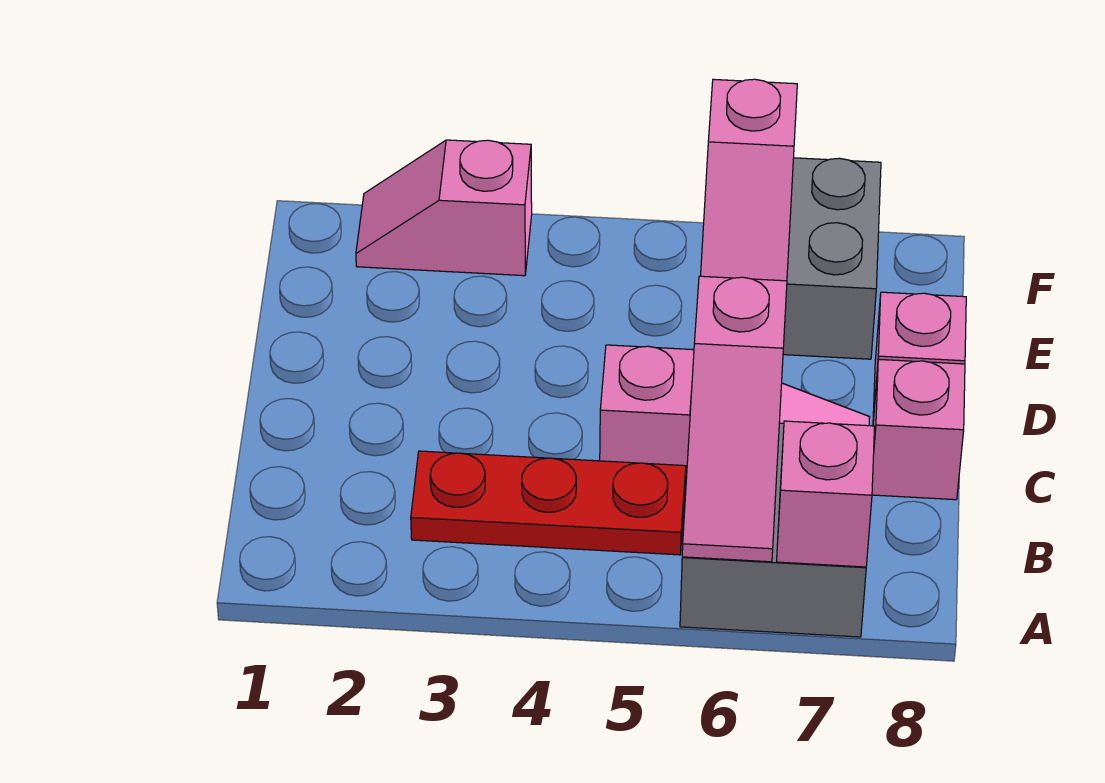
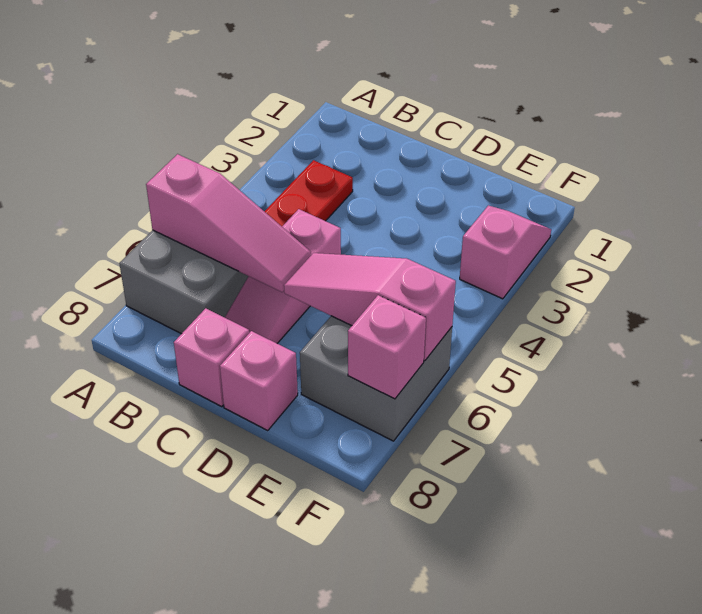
pink 1x3 slope [682,276,787,562] -> pink 1x3 slope turned to [146,154,311,292]
pink 1x1 brick [777,421,875,567] -> pink 1x1 brick moved to [348,295,426,399]

